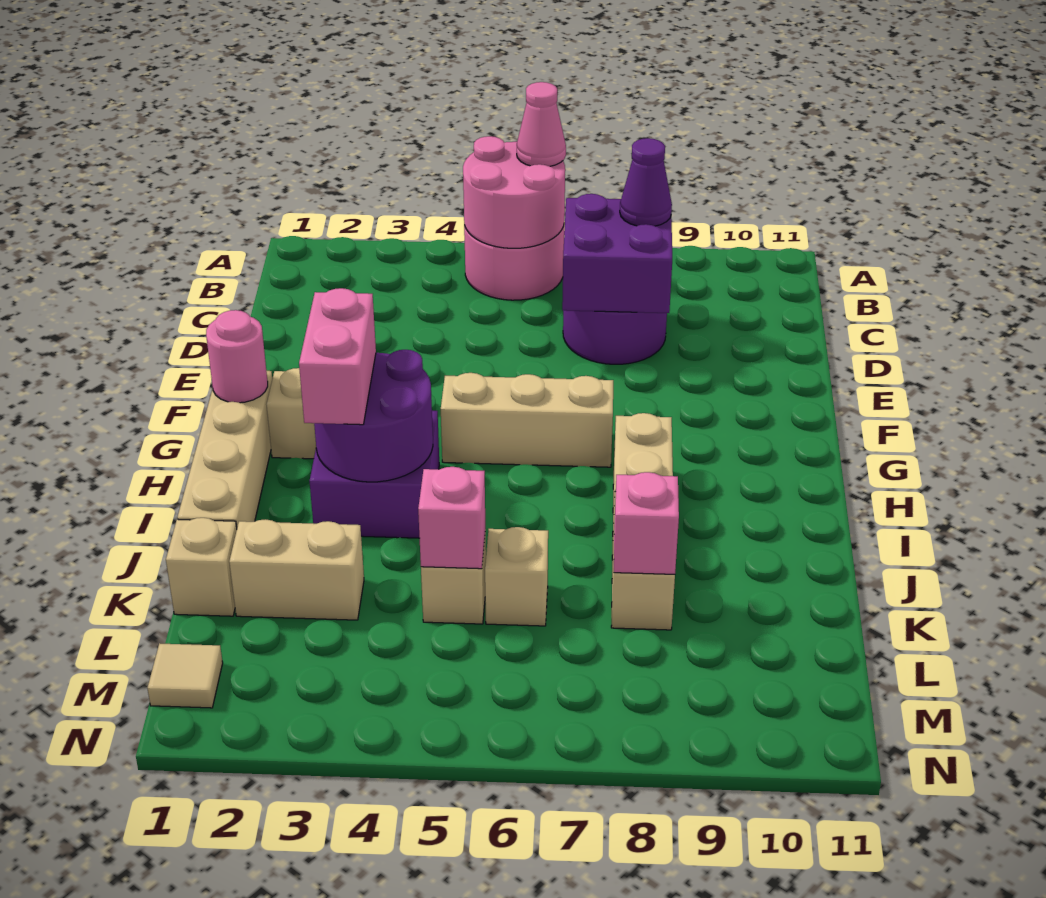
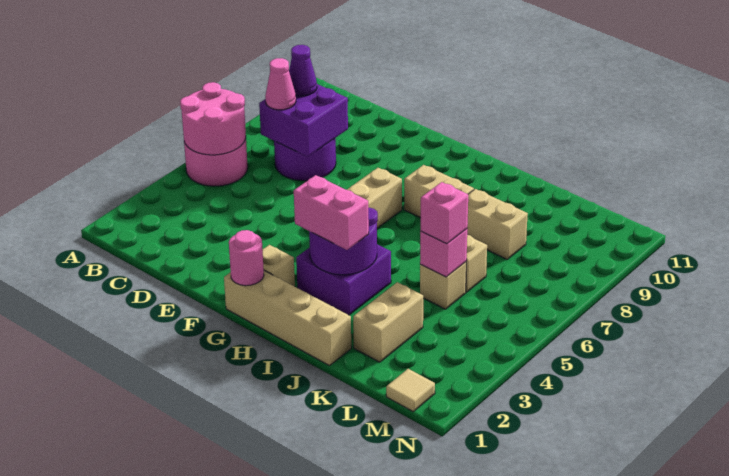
pink 1x1 cone [517,82,566,166] -> pink 1x1 cone moved to [265,58,296,110]
tan 1x1 brick [166,518,237,616] -> none
pink 1x1 brick [614,472,679,574] -> pink 1x1 brick moved to [420,182,468,244]

